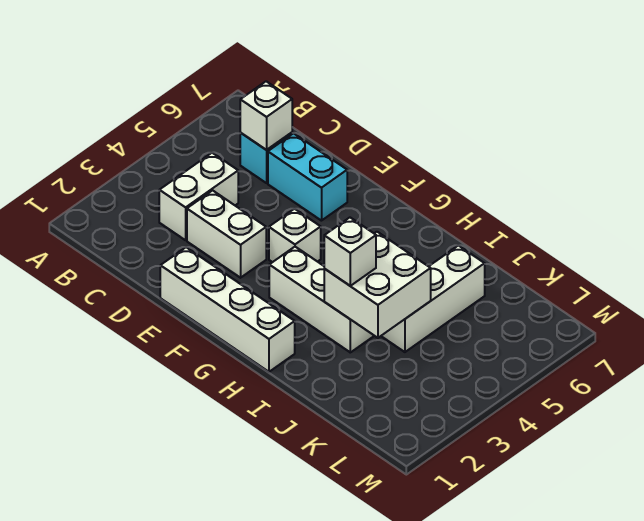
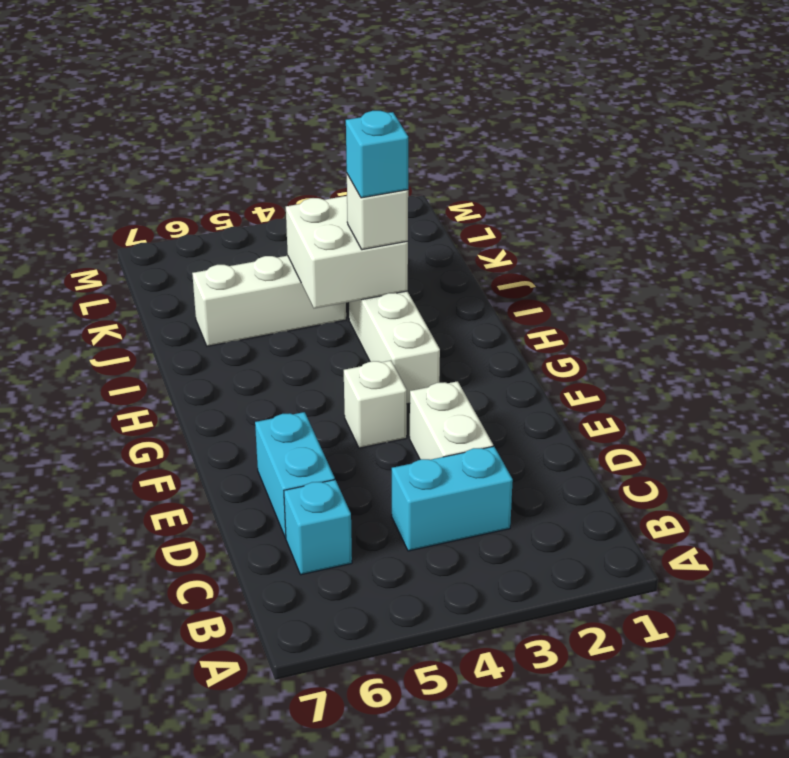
white 1x2 brick [159,153,238,240] -> cyan 1x2 brick [392,446,513,551]
white 1x1 brick [240,81,292,150] -> none
white 1x4 brick [160,247,295,372] -> none
none -> cyan 1x1 brick [346,111,408,198]

